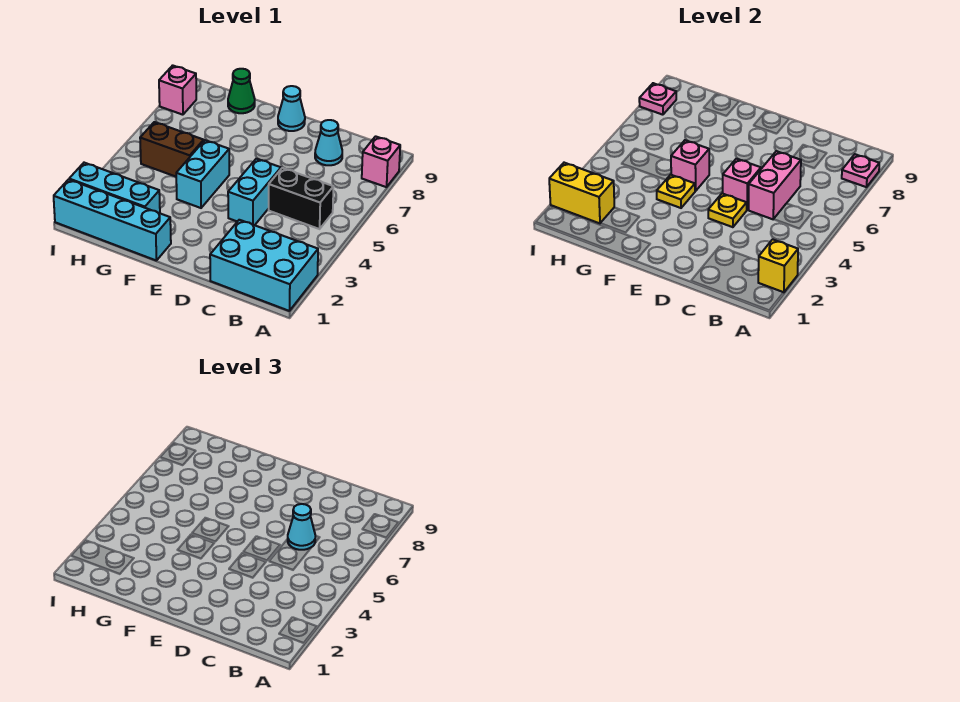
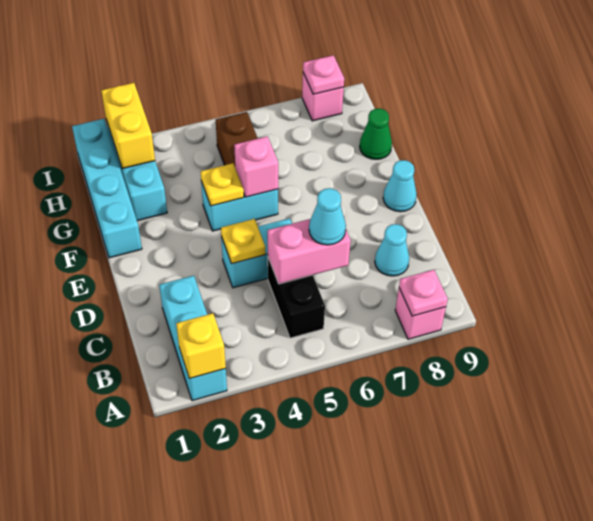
cyan 2x3 brick [210,220,318,311] -> cyan 1x3 brick [159,276,227,401]
pink 1x1 brick [723,159,761,210] -> none

